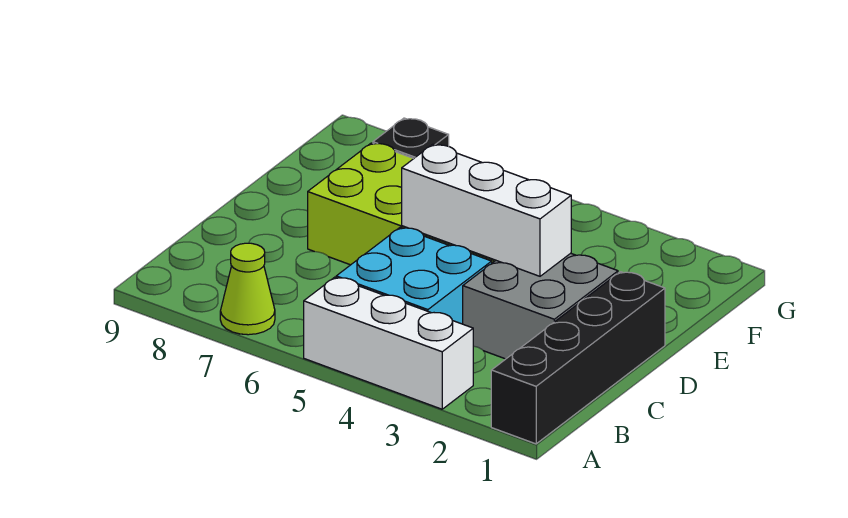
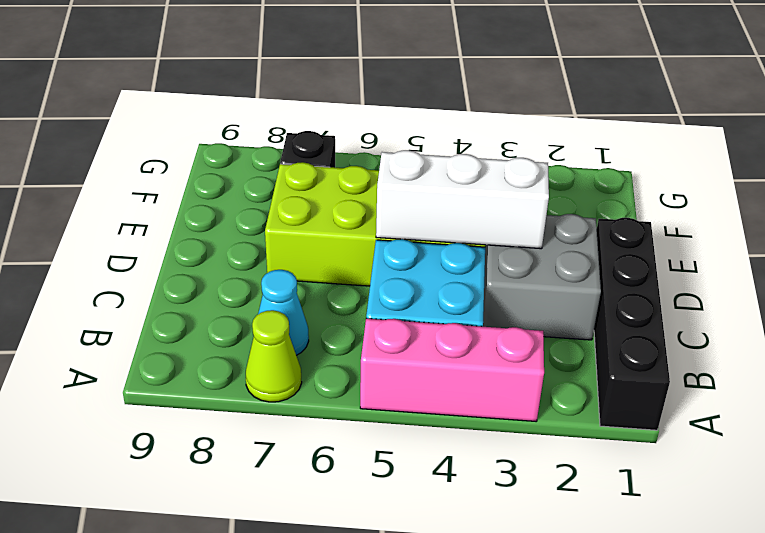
white 1x3 brick [304,277,473,409] -> pink 1x3 brick [360,318,544,421]
none -> cyan 1x1 cone [258,270,309,355]

